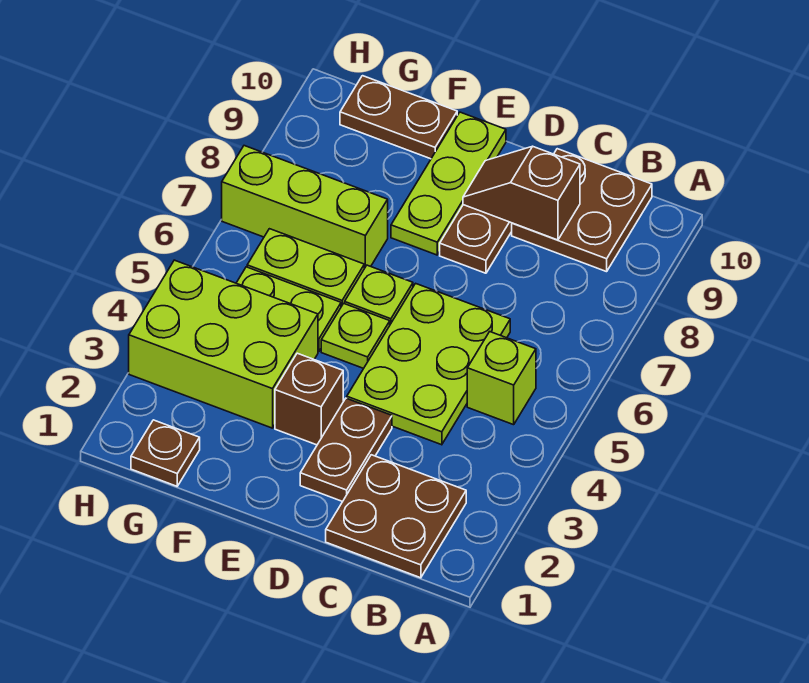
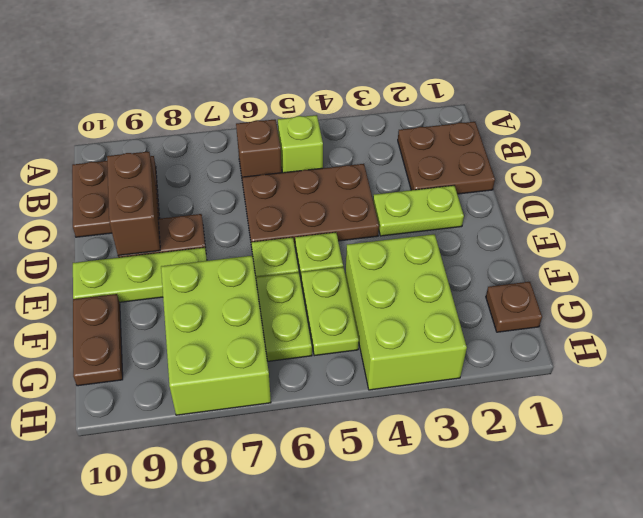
lime 2x3 plate [347,283,510,445] -> brown 2x3 plate [242,164,379,247]
brown 1x2 slope [463,146,580,240] -> brown 1x2 brick [107,152,160,256]
brown 1x2 plate [300,398,392,502] -> lime 1x2 plate [373,186,464,236]
brown 1x1 brick [275,353,343,445] -> brown 1x1 brick moved to [236,120,282,183]
lime 1x3 brick [222,146,388,268] -> lime 2x3 brick [161,256,271,415]

